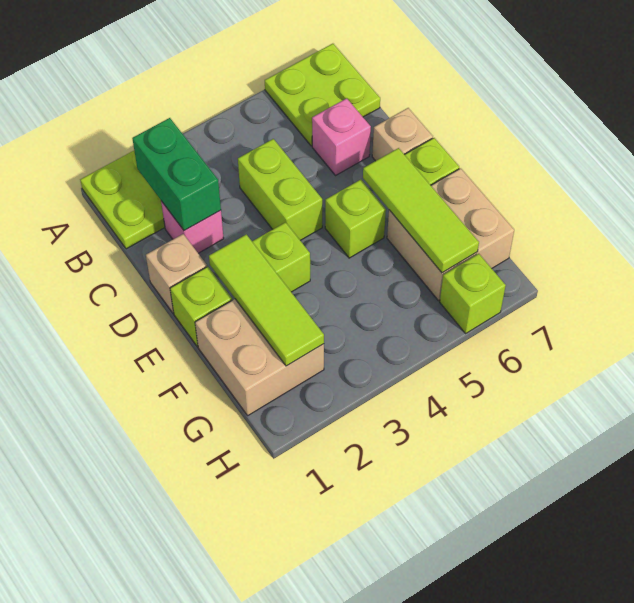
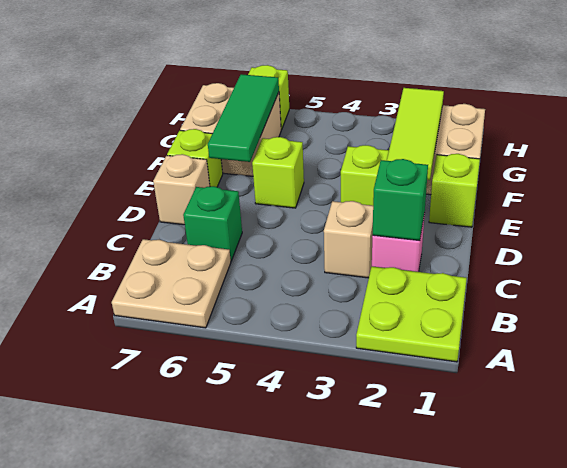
lime 2x2 plate [265,44,380,146] -> tan 2x2 plate [112,239,231,328]
green 1x2 brick [132,118,221,231] -> green 1x1 brick [373,159,428,241]
lime 1x2 brick [238,139,322,240] -> none
pink 1x1 brick [312,98,371,176] -> green 1x1 brick [183,186,242,261]
tan 1x1 brick [146,234,207,313] -> tan 1x1 brick moved to [324,201,373,278]
lime 1x3 tile [363,148,479,273] -> green 1x3 tile [208,74,279,162]

